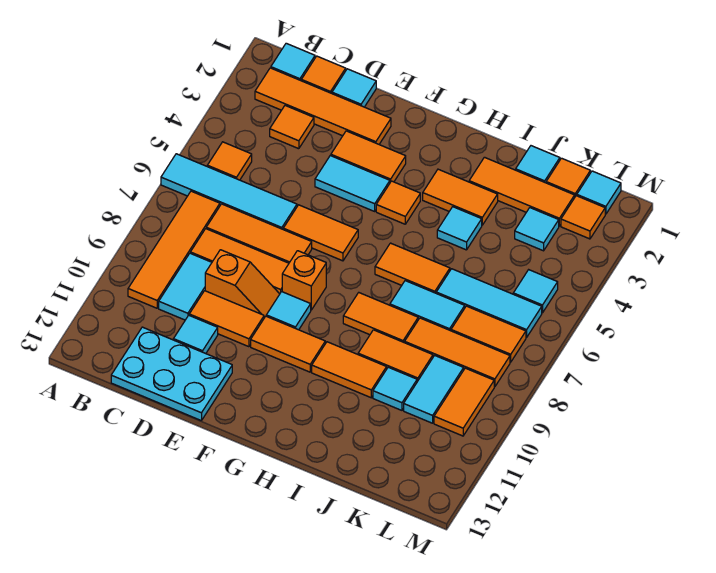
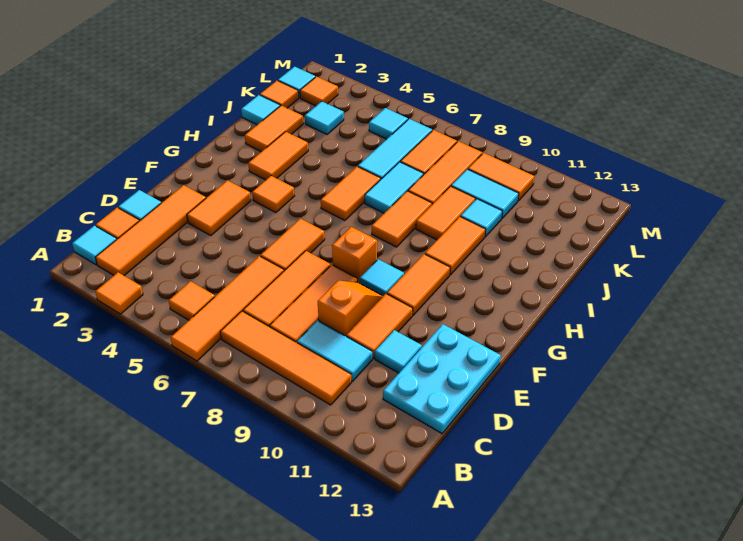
cyan 1x4 tile [161,154,297,229] -> orange 1x4 tile [171,256,284,361]
orange 1x1 tile [270,106,314,149] -> orange 1x1 tile moved to [95,272,143,314]
cyan 1x2 tile [315,156,390,211] -> none
orange 1x3 tile [469,157,575,226] -> orange 1x2 tile [245,106,303,152]
cyan 1x1 tile [437,207,482,250] -> none

